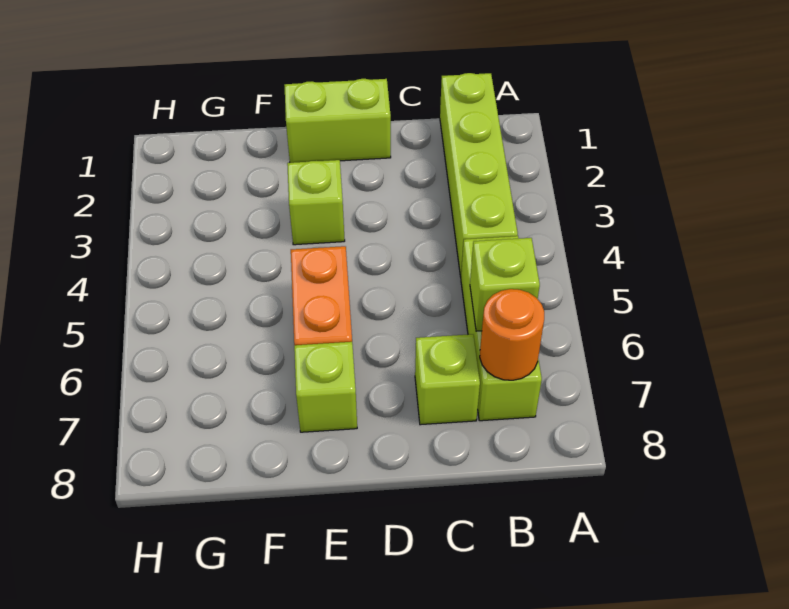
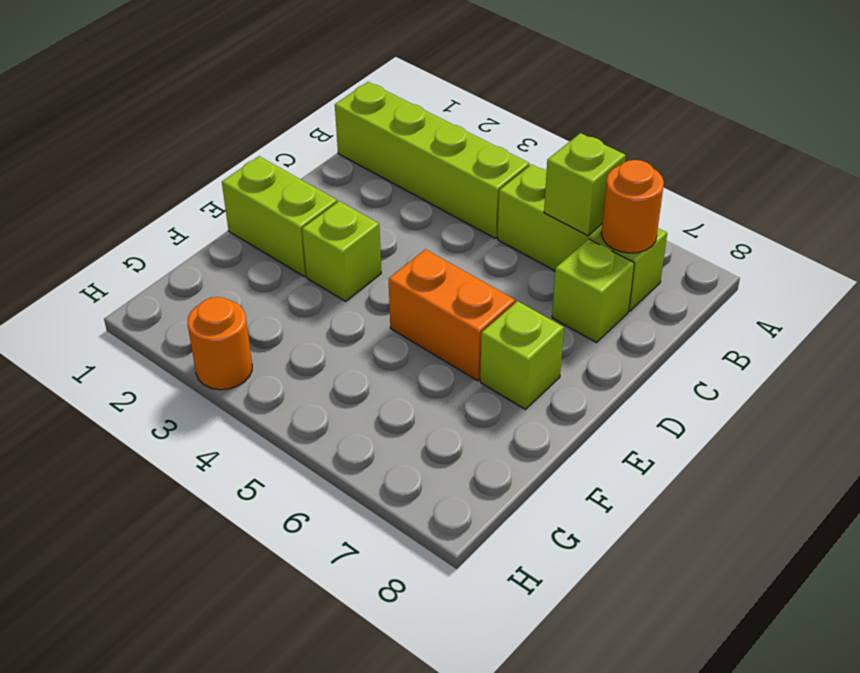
lime 1x2 brick [284,79,391,163] -> lime 1x2 brick turned to [222,156,337,277]
none -> orange 1x1 round brick [188,297,252,390]

